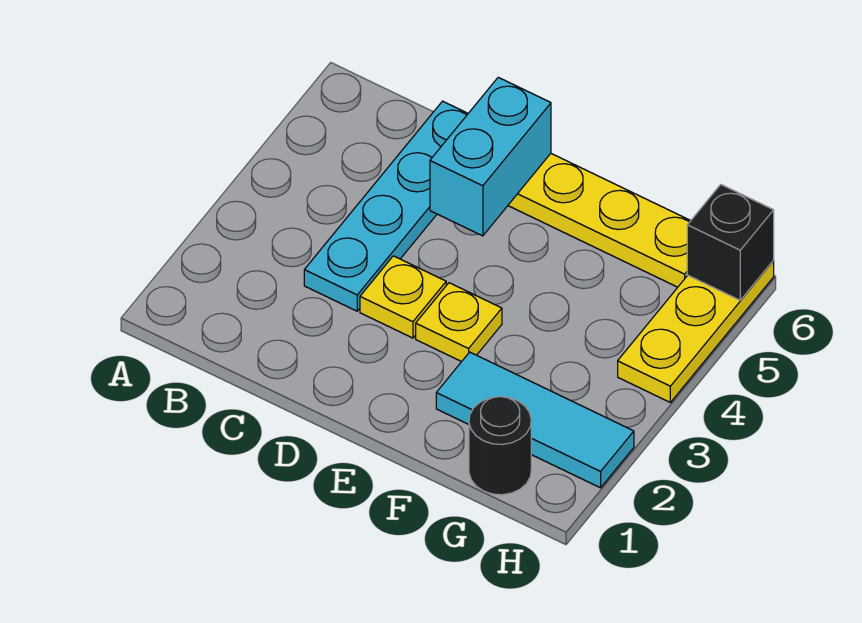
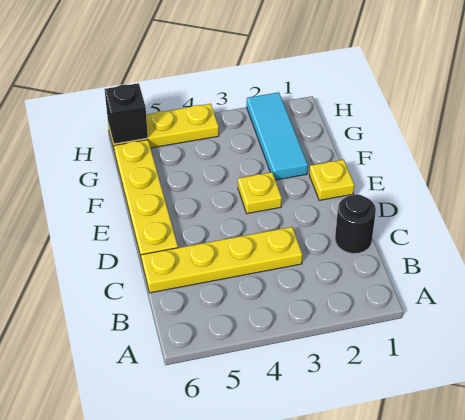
cyan 1x4 plate [304,101,468,311] -> yellow 1x4 plate [141,227,302,293]
yellow 1x1 plate [360,256,446,338] -> yellow 1x1 plate moved to [309,160,354,200]
cyan 1x2 brick [430,77,551,236] -> none
black 1x1 round brick [469,397,531,495] -> black 1x1 round brick moved to [335,195,376,254]

